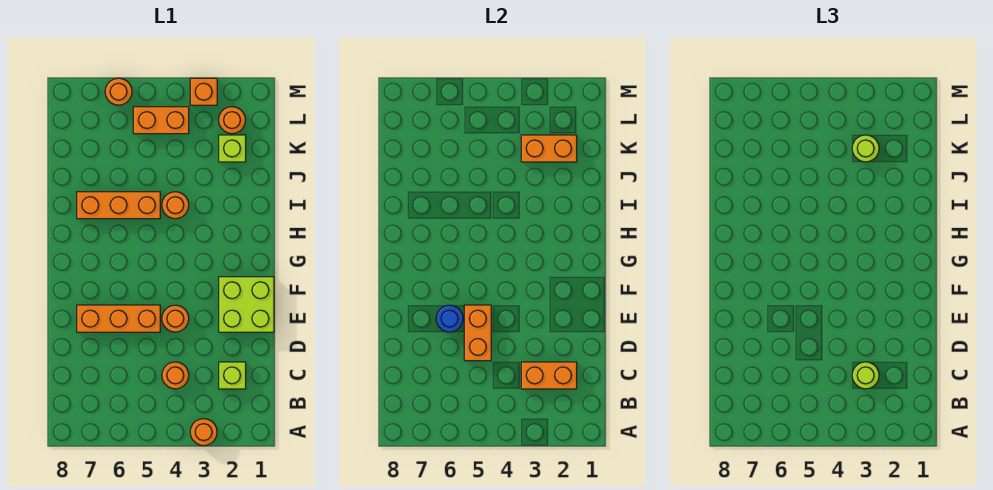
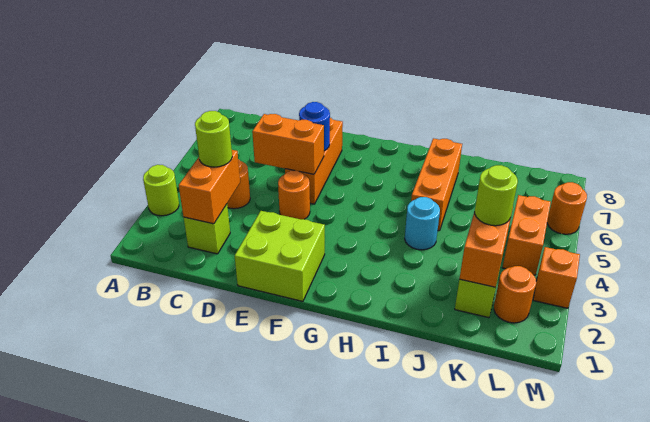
orange 1x1 round brick [190,419,217,446] -> lime 1x1 round brick [143,165,179,216]
orange 1x1 round brick [162,192,189,219] -> cyan 1x1 round brick [405,197,440,250]

